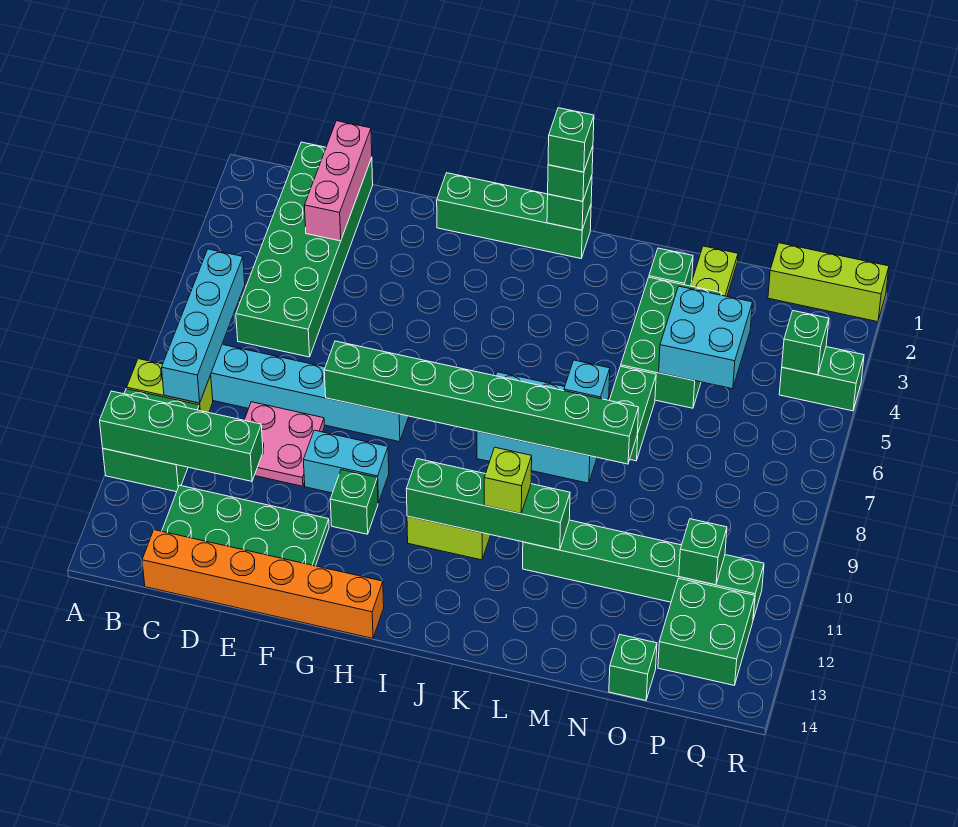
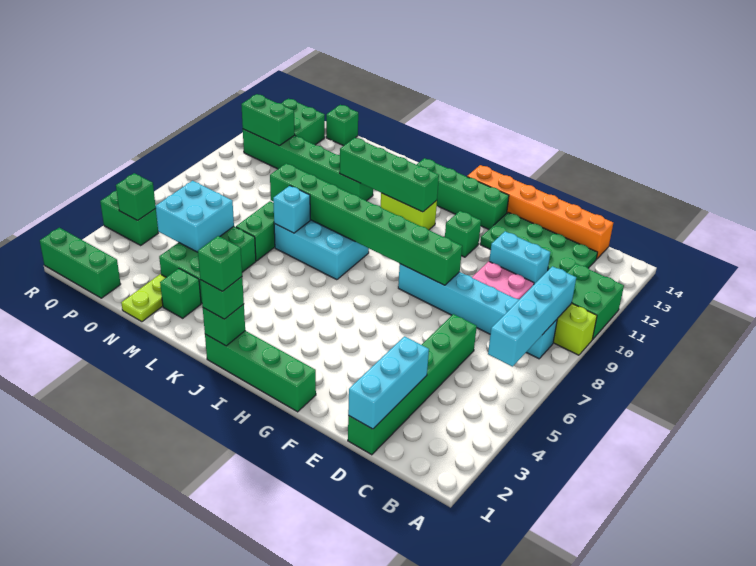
green 1x4 brick [100,391,263,481] -> green 1x4 brick moved to [417,158,509,229]
green 2x6 brick [236,142,373,357] -> green 1x6 brick [348,314,477,455]
pink 1x3 brick [304,121,372,241] -> cyan 1x3 brick [348,336,429,429]
cyan 1x2 brick [303,430,389,503] -> cyan 1x2 brick moved to [489,231,550,284]
lime 1x1 brick [484,447,532,514] -> none
lime 1x3 brick [768,243,889,322] -> green 1x3 brick [40,228,121,298]
green 1x1 brick [679,519,727,585] -> green 1x2 brick [241,94,295,146]

